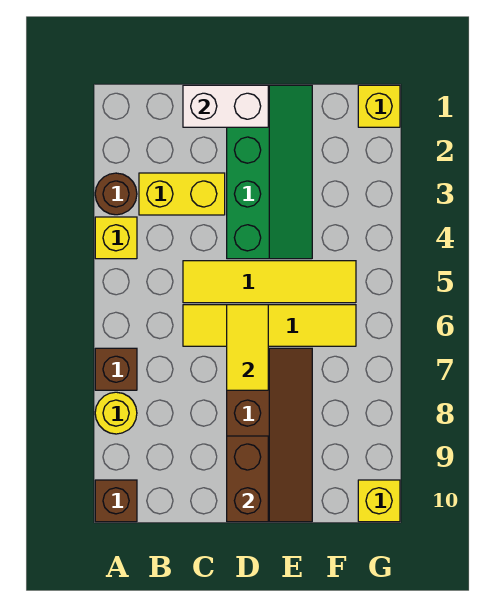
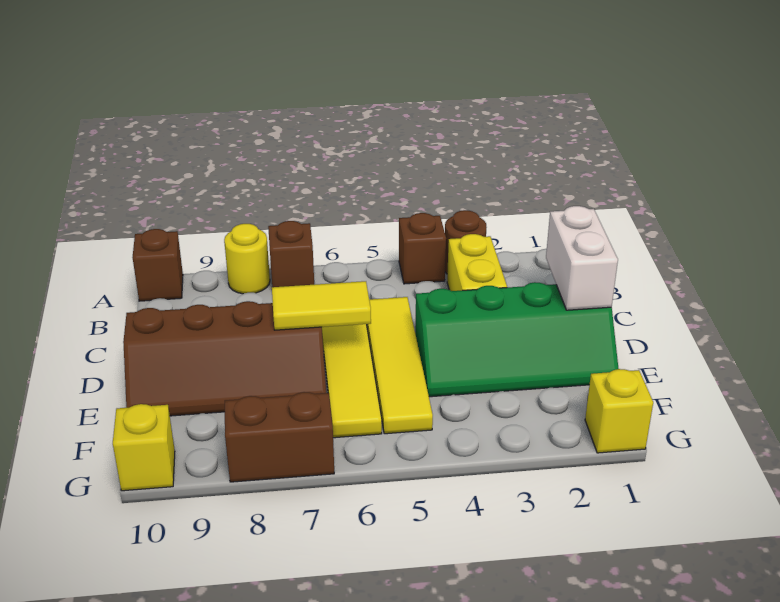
yellow 1x1 brick [95,217,137,259] -> brown 1x1 brick [399,213,446,284]
brown 1x2 brick [227,436,268,522] -> brown 1x2 brick moved to [225,392,334,482]

